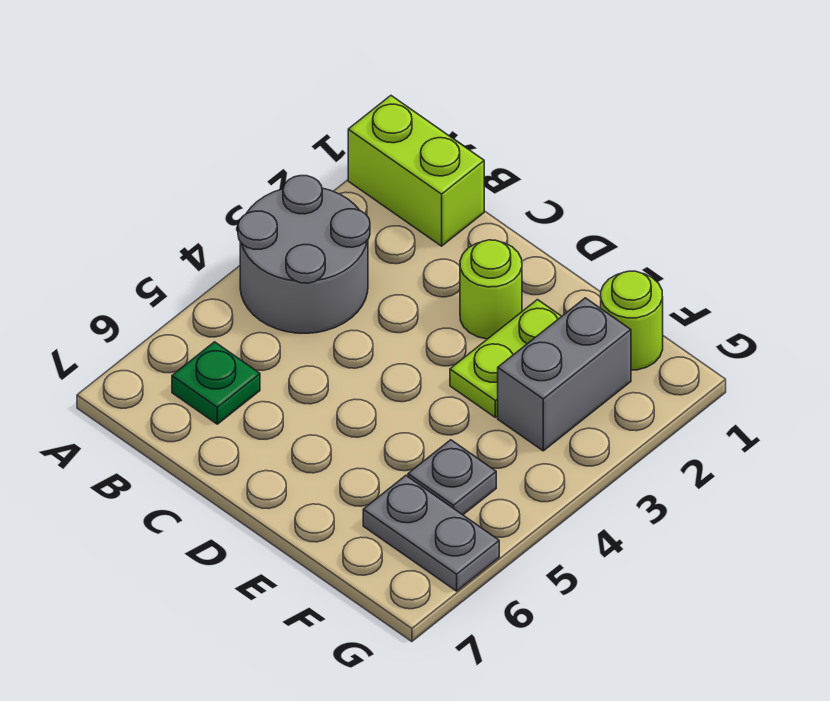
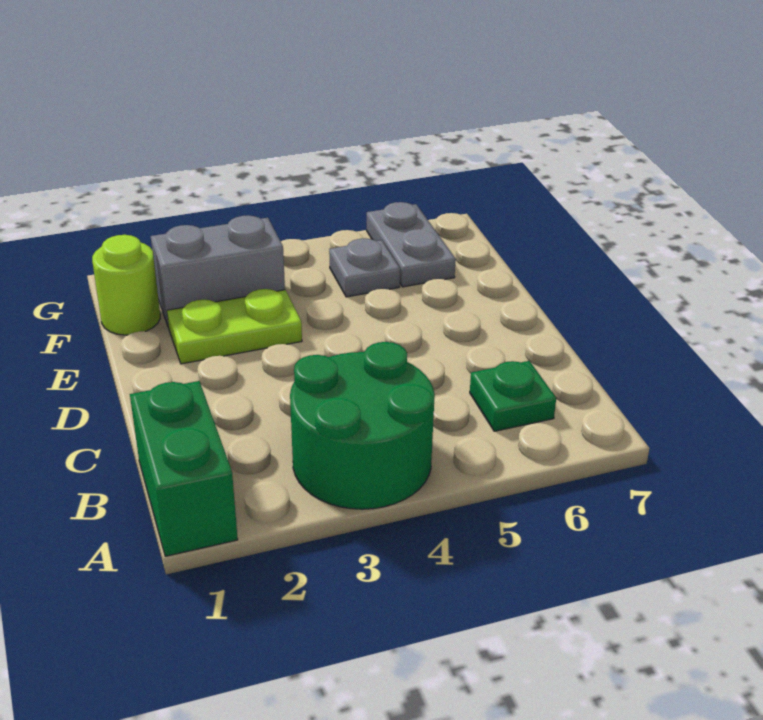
lime 1x2 brick [348,96,484,246] -> green 1x2 brick [130,381,238,556]
grey 2x2 round brick [238,176,370,333] -> green 2x2 round brick [290,342,435,509]
lime 1x1 round brick [460,240,522,339] -> none

